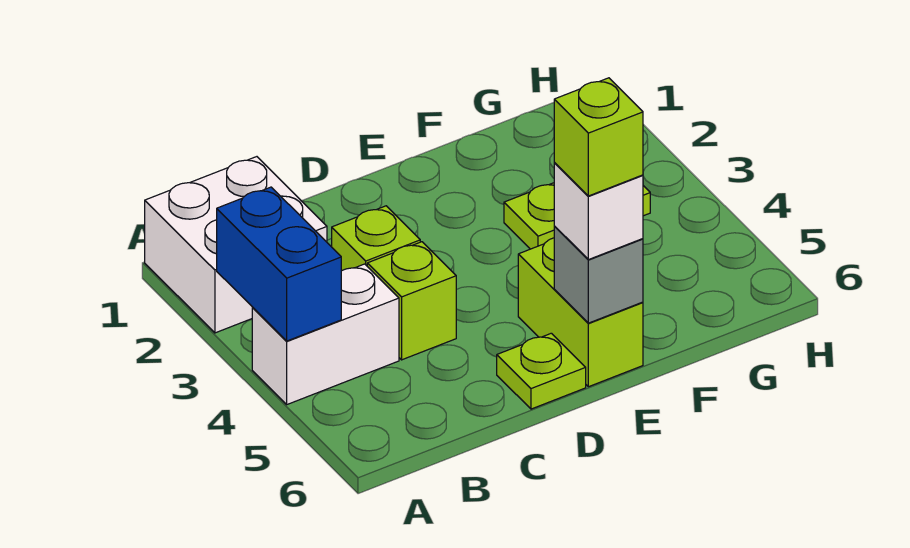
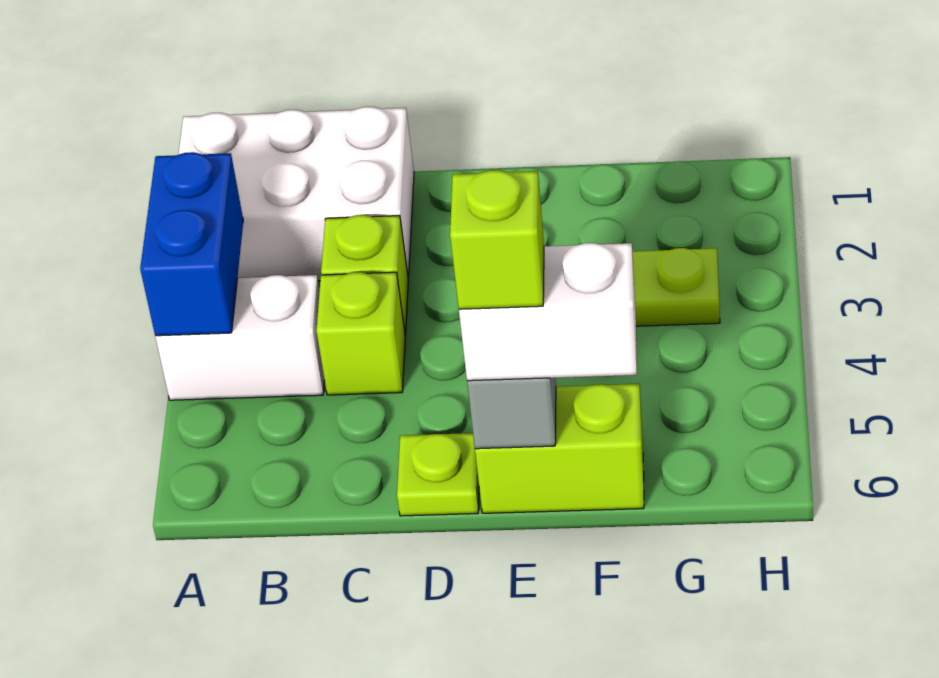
white 2x2 brick [145,157,327,333] -> white 2x3 brick [178,107,414,281]
lime 1x2 brick [518,238,643,387] -> lime 1x2 brick turned to [475,384,644,513]
white 1x1 brick [554,163,643,260] -> white 1x2 brick [459,243,637,381]

